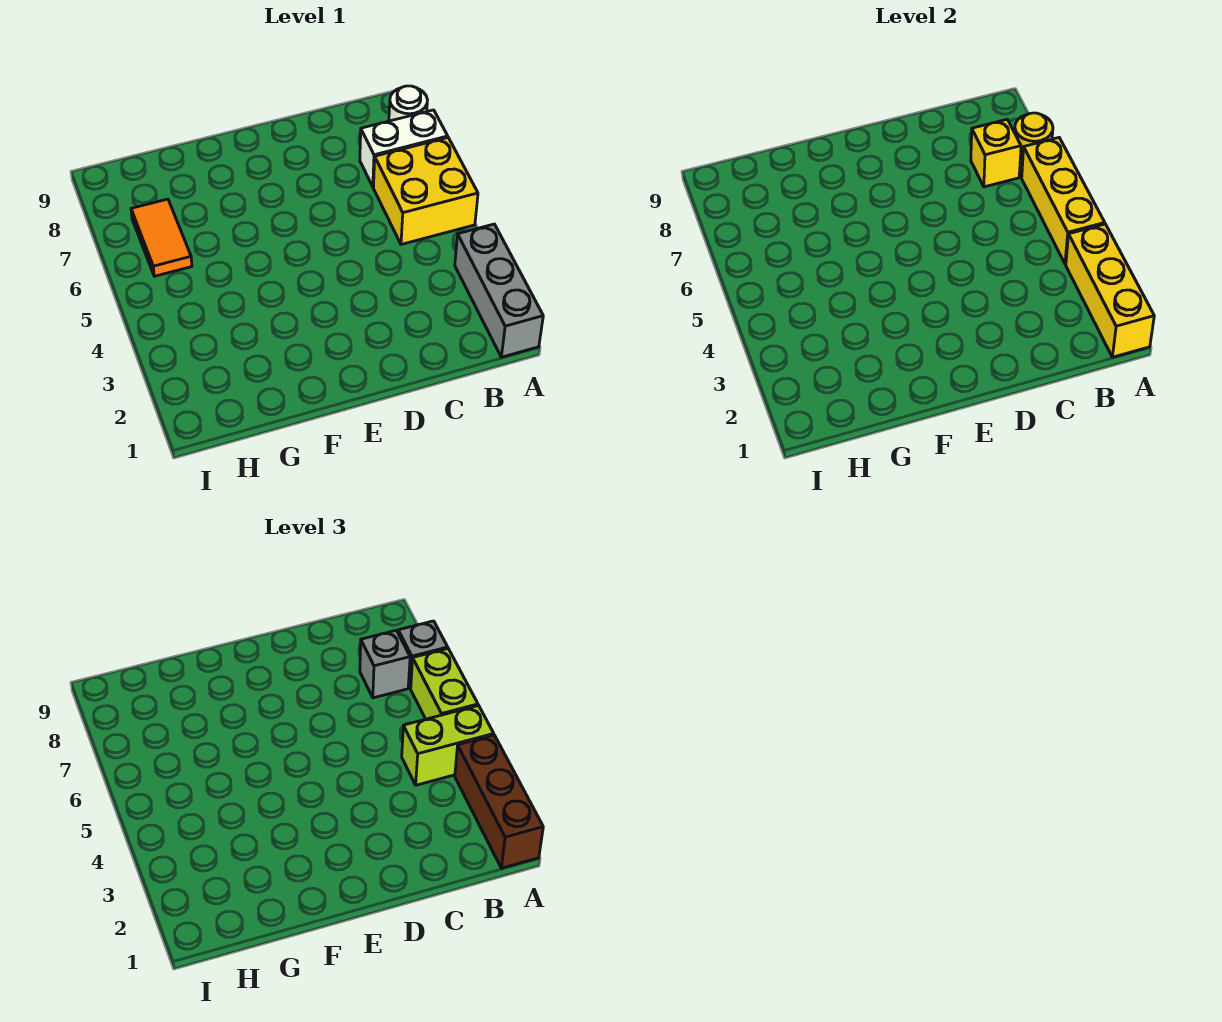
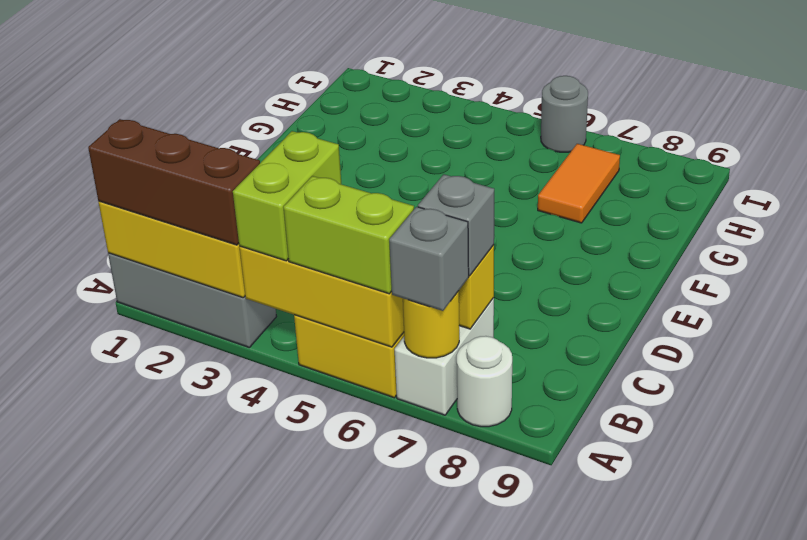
orange 1x2 tile [131,199,192,276] -> orange 1x2 tile turned to [538,144,620,223]
none -> grey 1x1 round brick [541,76,588,152]

